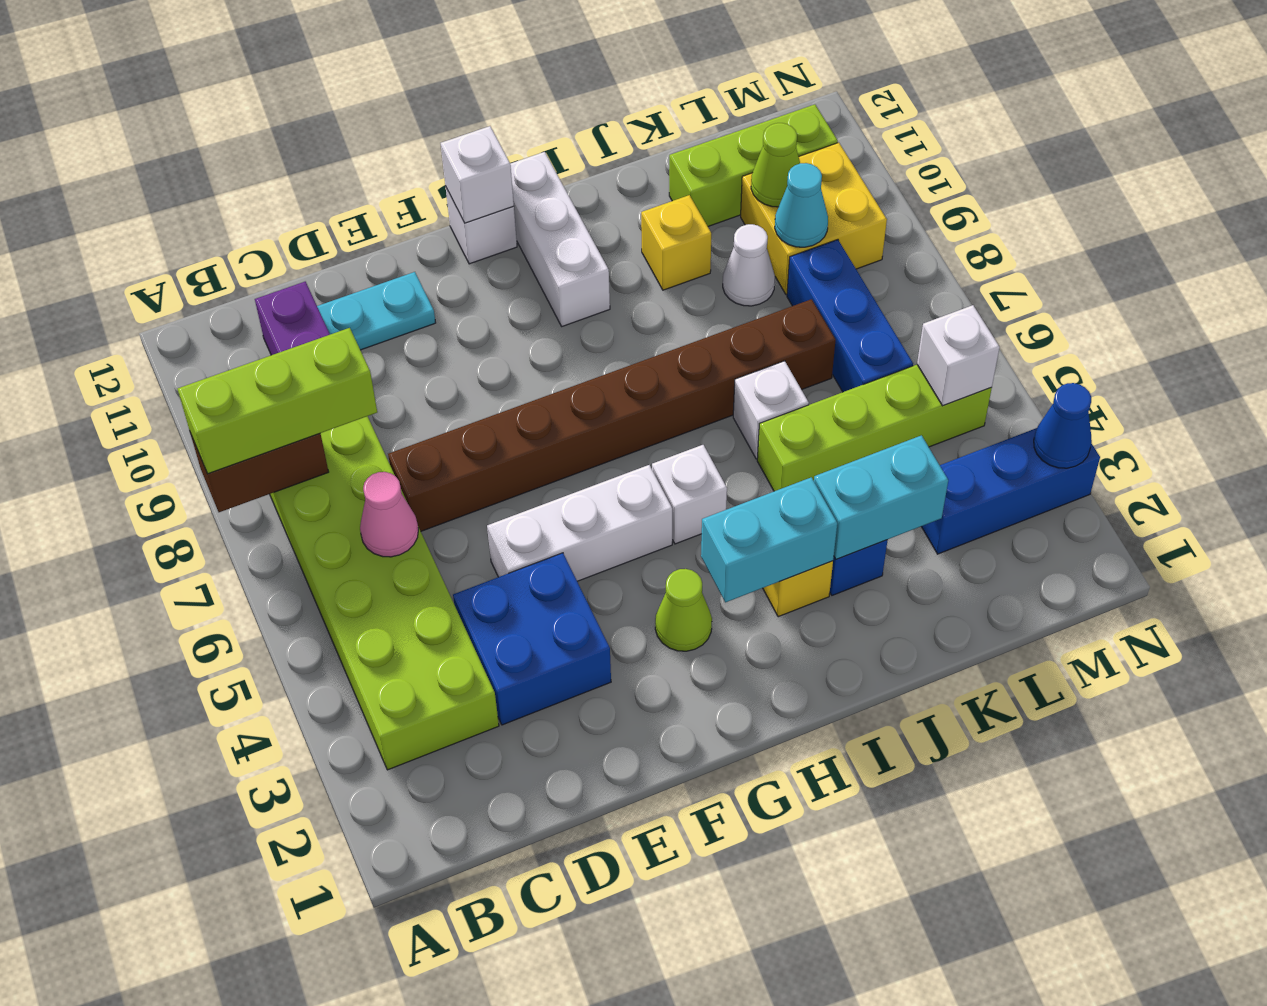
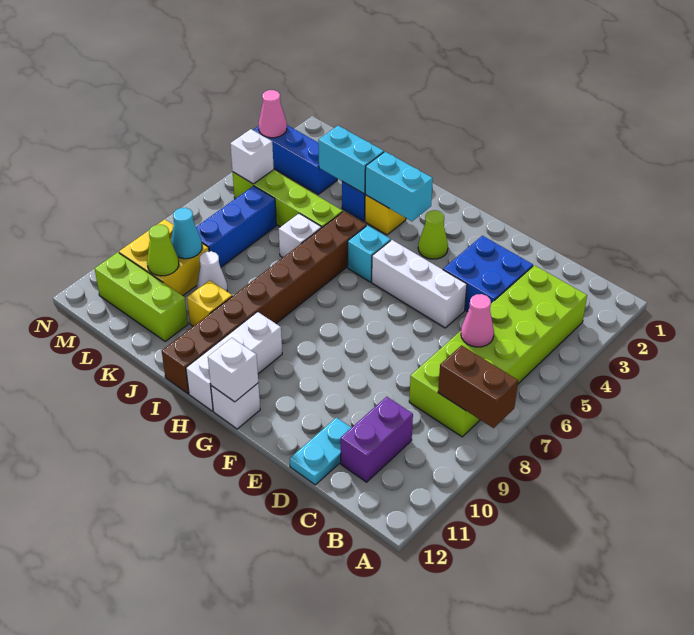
lime 1x3 brick [178,328,377,474] -> none
brown 1x8 brick [388,299,836,531] -> brown 1x8 brick turned to [162,211,366,394]
cyan 1x2 plate [317,272,436,350] -> cyan 1x2 plate turned to [290,418,351,485]
white 1x1 brick [652,445,727,544] -> cyan 1x1 brick [348,225,391,282]
blue 1x1 cone [1034,383,1092,468] -> pink 1x1 cone [259,90,287,138]

